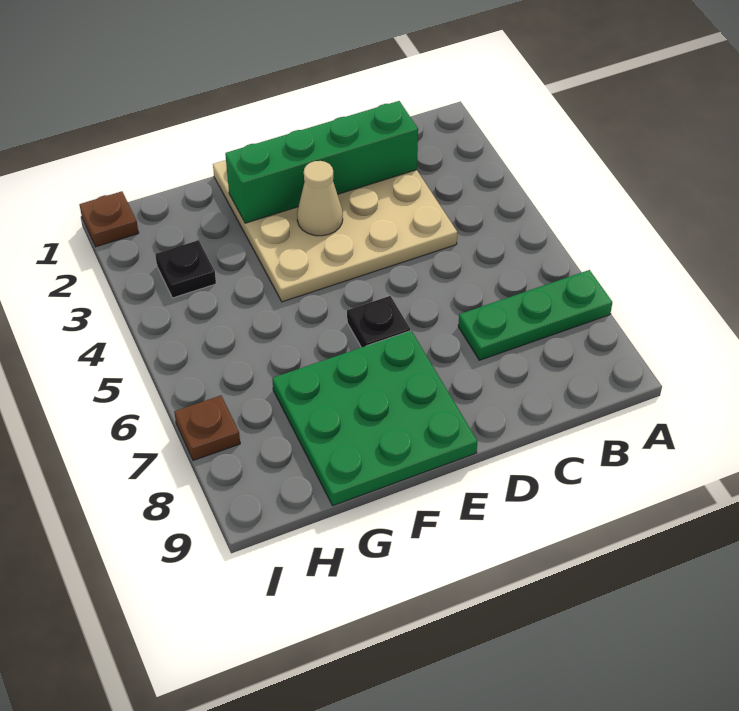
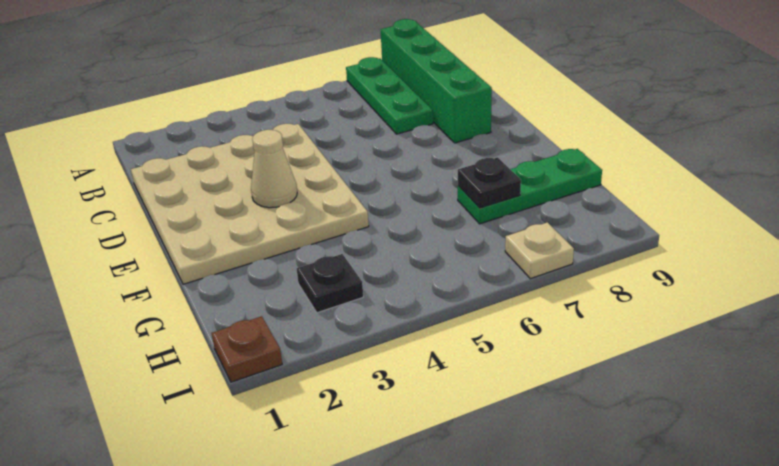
green 1x4 brick [225,101,418,223] -> green 1x4 brick moved to [380,19,492,143]
black 1x1 plate [347,296,410,347] -> black 1x1 plate moved to [458,157,521,208]
green 3x3 plate [272,331,478,506] -> green 1x3 plate [458,149,602,224]
brown 1x1 plate [174,395,240,460] -> tan 1x1 plate [505,222,574,279]

